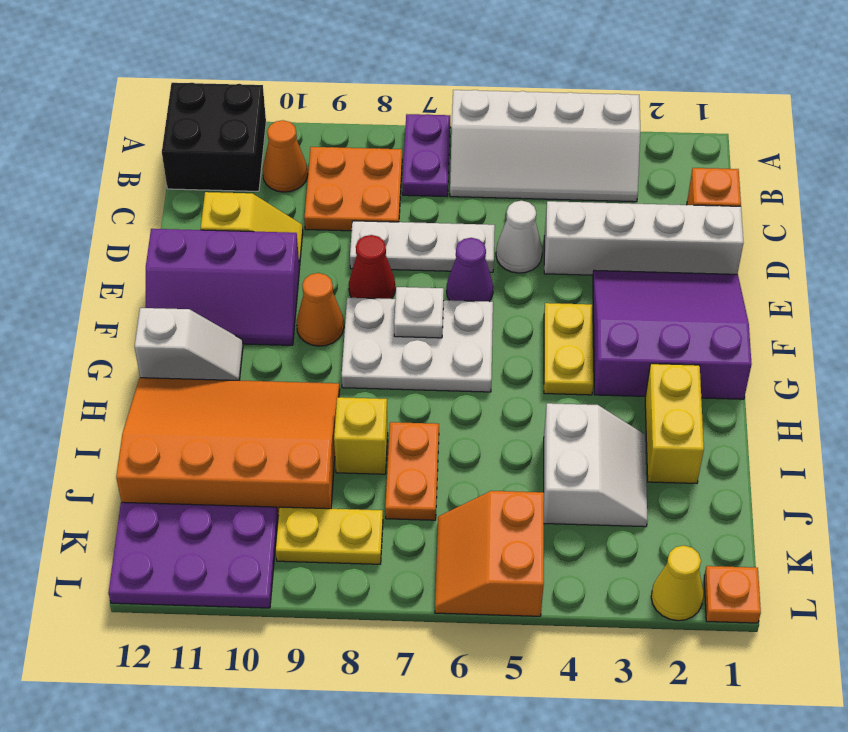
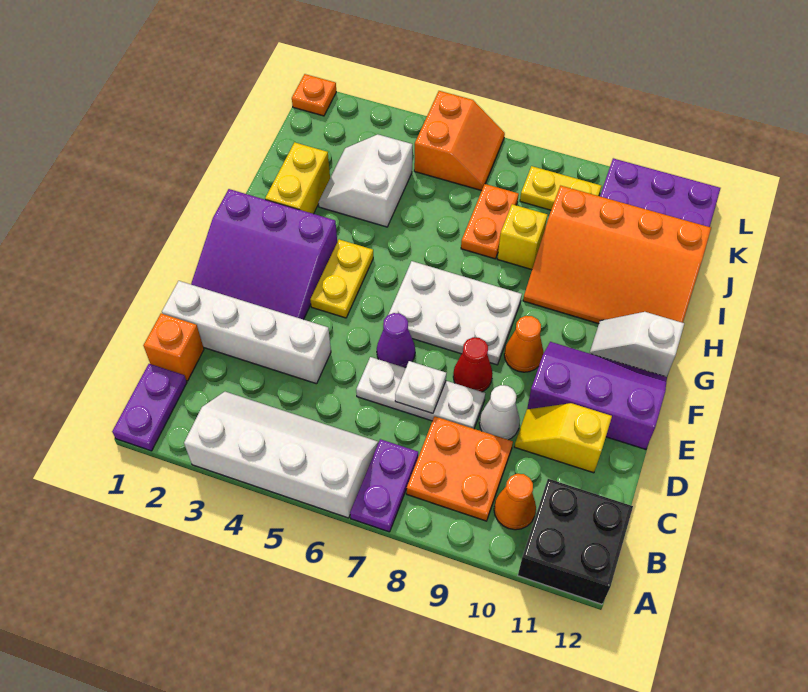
none -> purple 1x2 plate [112,364,187,451]
white 1x1 cone [496,201,542,273] -> white 1x1 cone moved to [479,385,520,440]
white 1x1 plate [394,287,444,338] -> white 1x1 plate moved to [395,361,446,413]
yellow 1x1 cone [651,546,704,621] -> none

